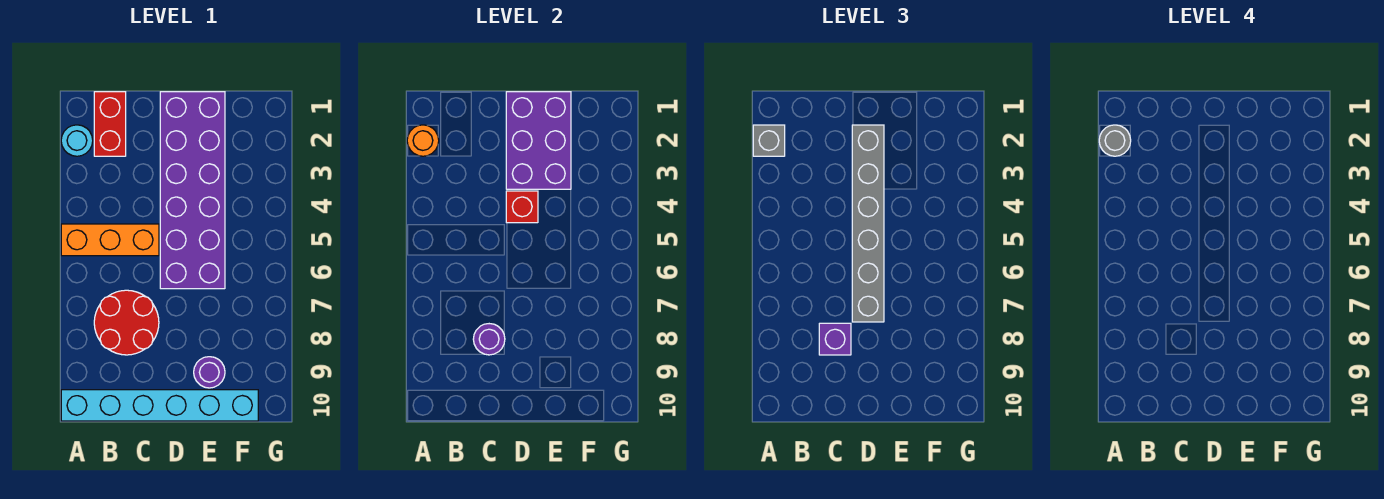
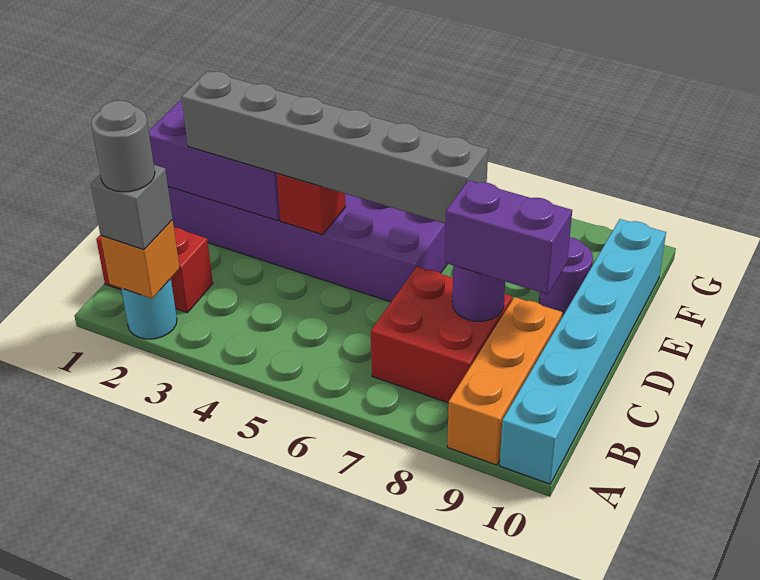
orange 1x1 round brick [407,125,439,156] -> orange 1x1 brick [101,220,180,299]
orange 1x3 brick [61,224,159,256] -> orange 1x3 brick moved to [447,297,562,465]
red 2x2 round brick [94,290,159,355] -> red 2x2 brick [371,267,512,403]
purple 1x1 brick [819,323,851,355] -> purple 1x2 brick [445,180,572,294]

